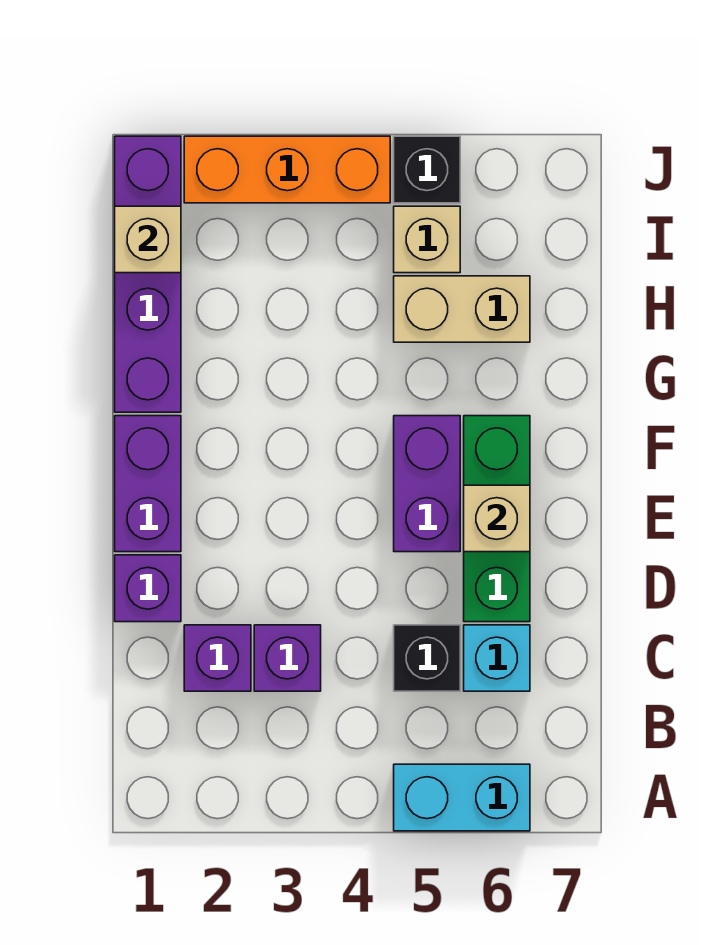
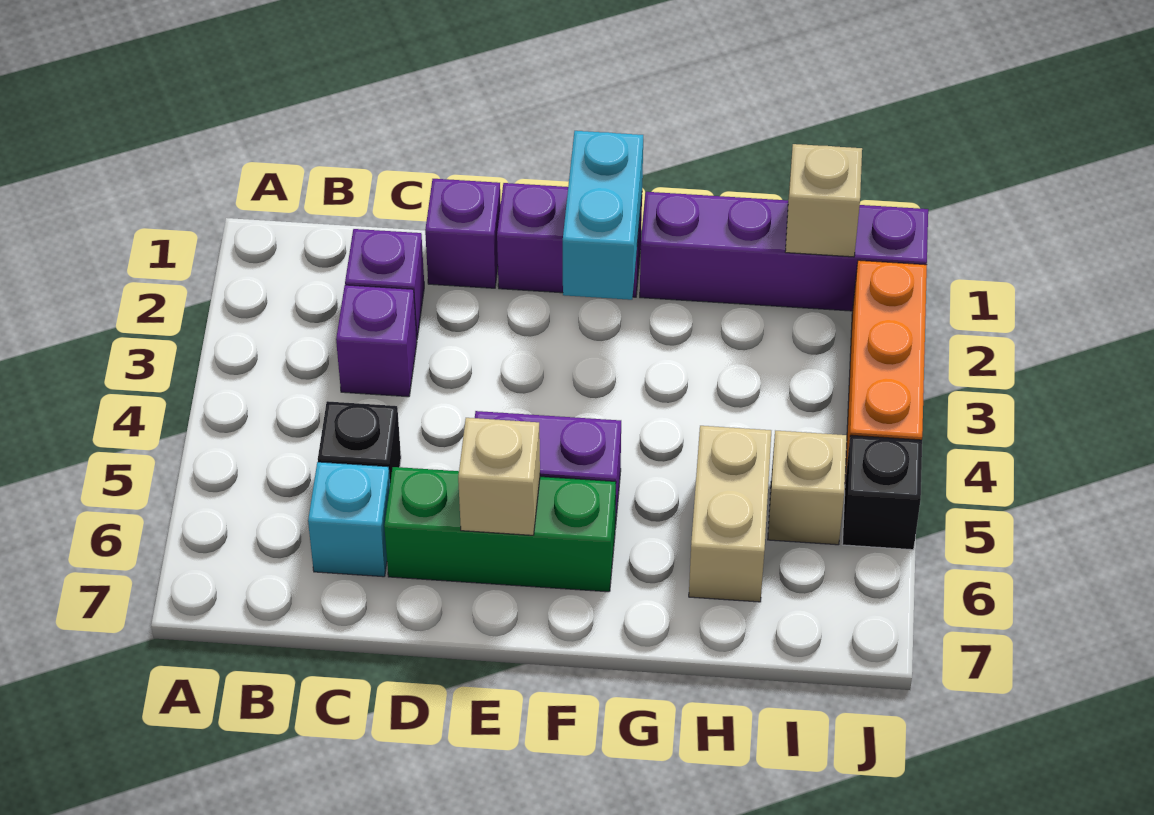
cyan 1x2 brick [394,764,530,831] -> cyan 1x2 brick moved to [563,131,643,300]

